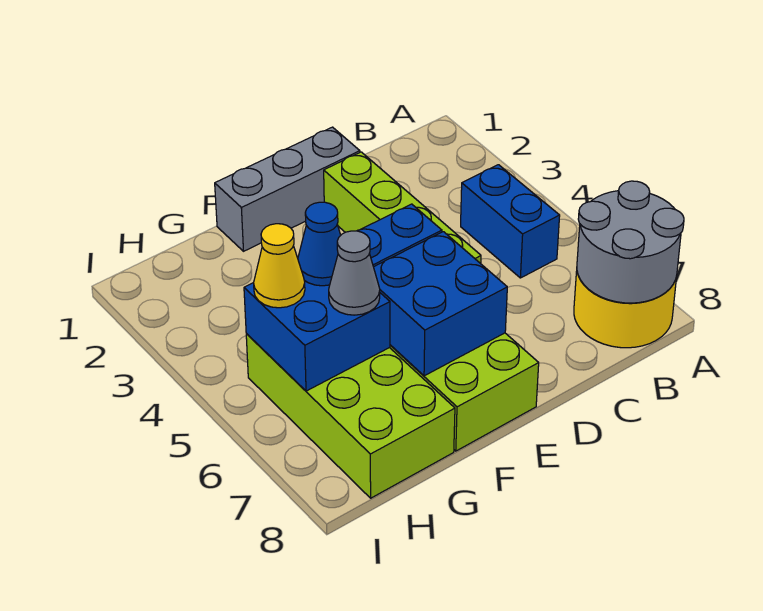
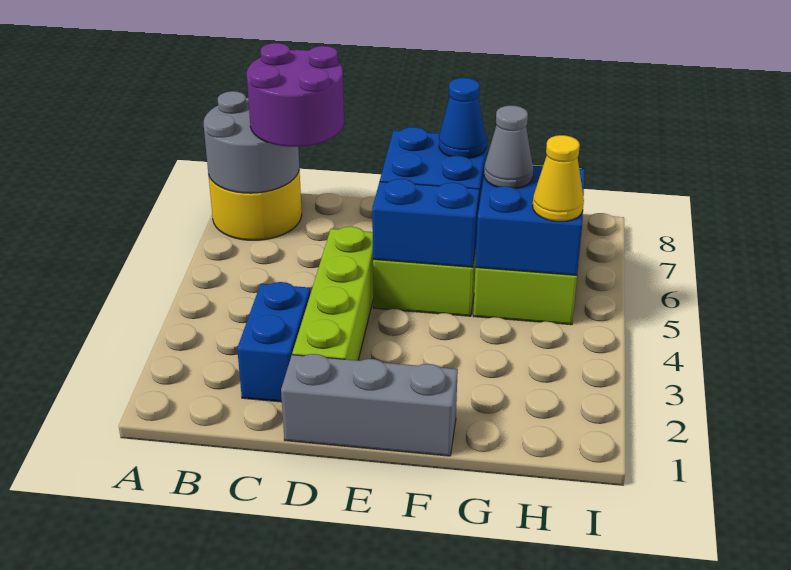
blue 1x2 brick [461,165,560,278] -> blue 1x2 brick moved to [237,282,310,402]
none -> purple 2x2 round brick [247,43,344,147]
blue 1x1 cone [298,202,341,286] -> blue 1x1 cone moved to [439,78,486,158]

